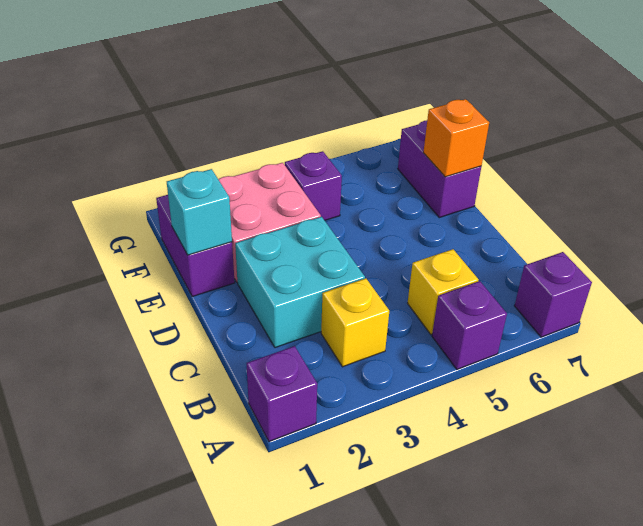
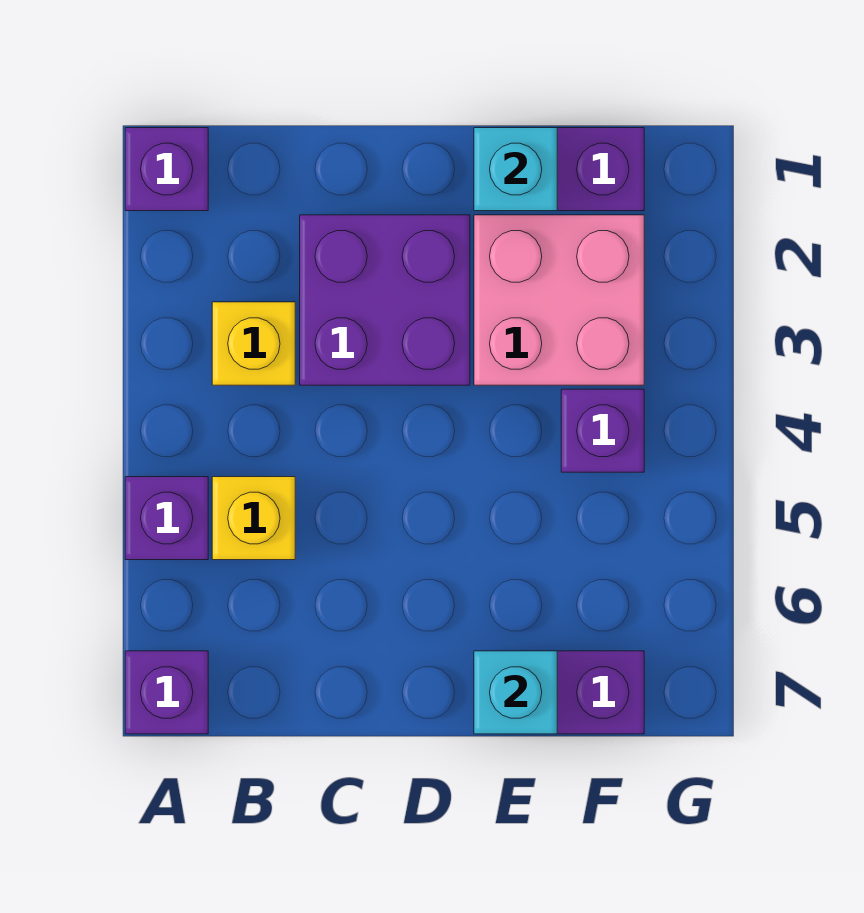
cyan 2x2 brick [235,217,365,348] -> purple 2x2 brick [300,215,470,385]
orange 1x1 brick [423,99,489,177] -> cyan 1x1 brick [474,651,557,734]

